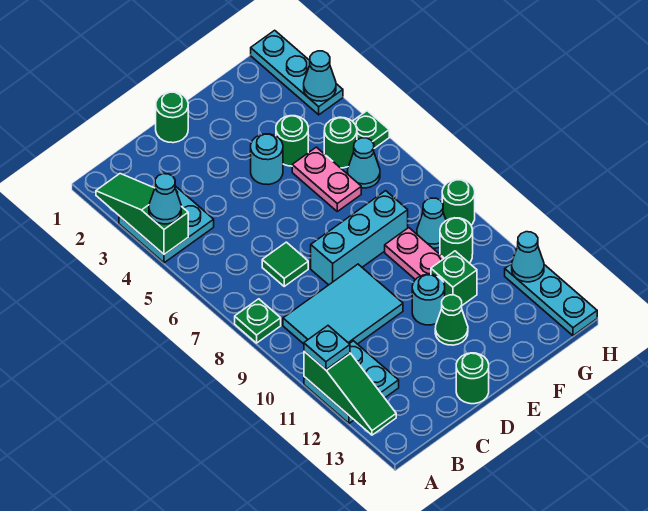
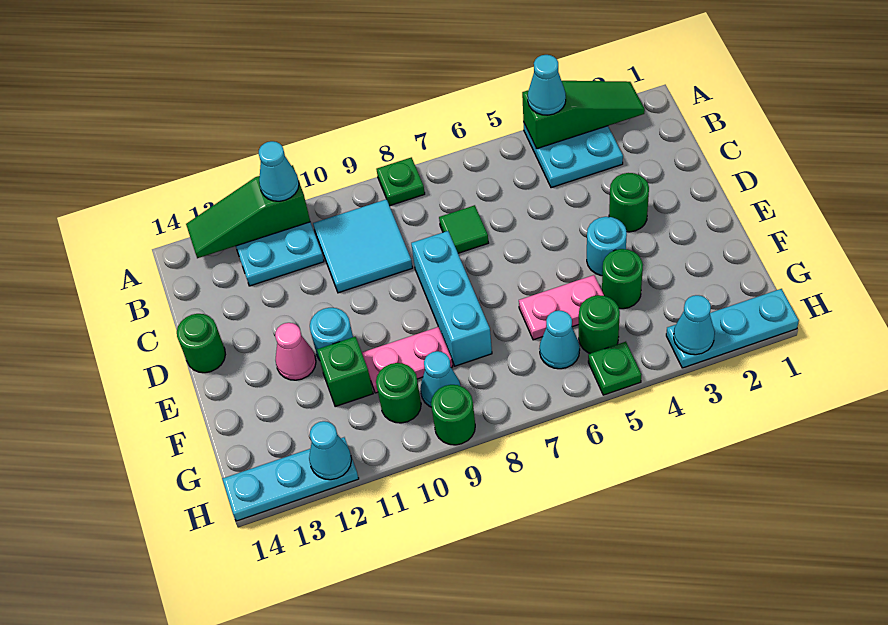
cyan 1x1 plate [304,326,350,370] -> cyan 1x1 cone [259,141,299,201]
cyan 2x3 tile [283,264,403,344] -> cyan 2x2 tile [313,199,413,293]
green 1x1 round brick [156,92,188,143] -> green 1x1 round brick moved to [609,173,649,232]
green 1x1 cone [435,295,468,345] -> pink 1x1 cone [275,323,316,380]

